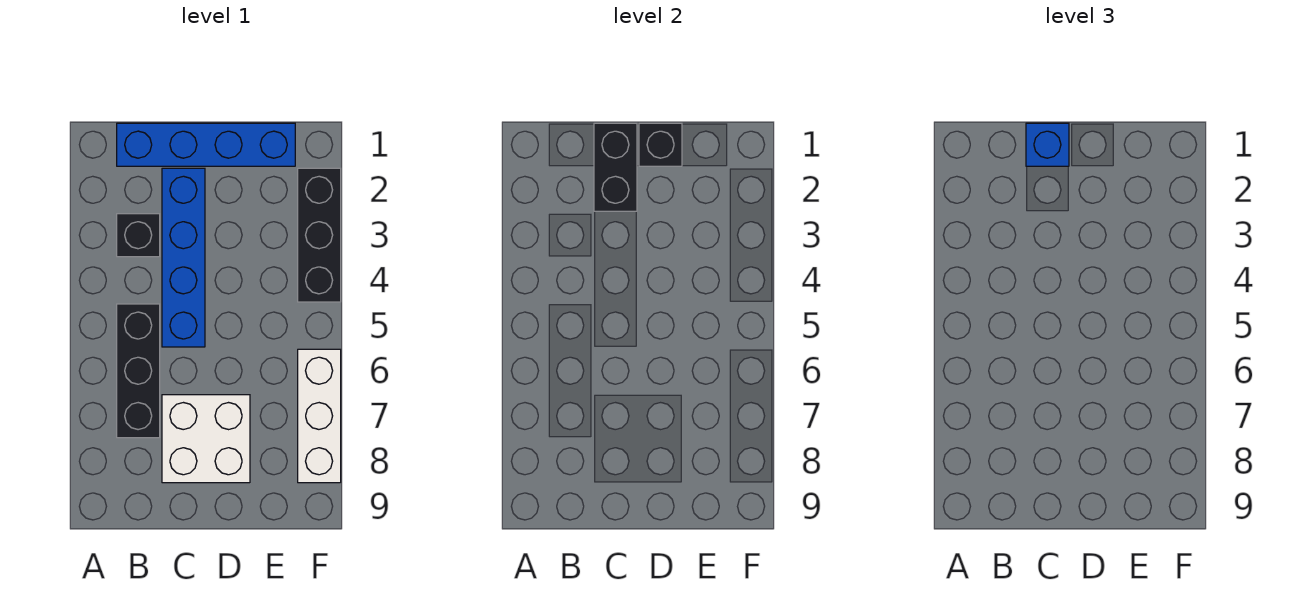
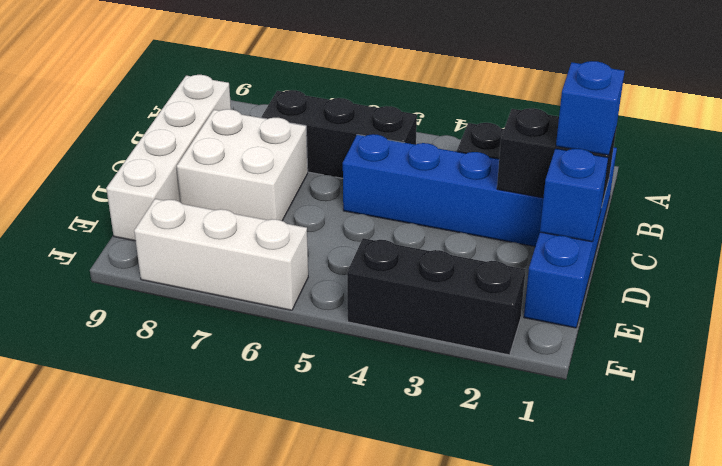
none -> white 1x4 brick [106,75,231,241]
black 1x1 brick [639,123,682,166] -> blue 1x1 brick [540,148,608,242]

